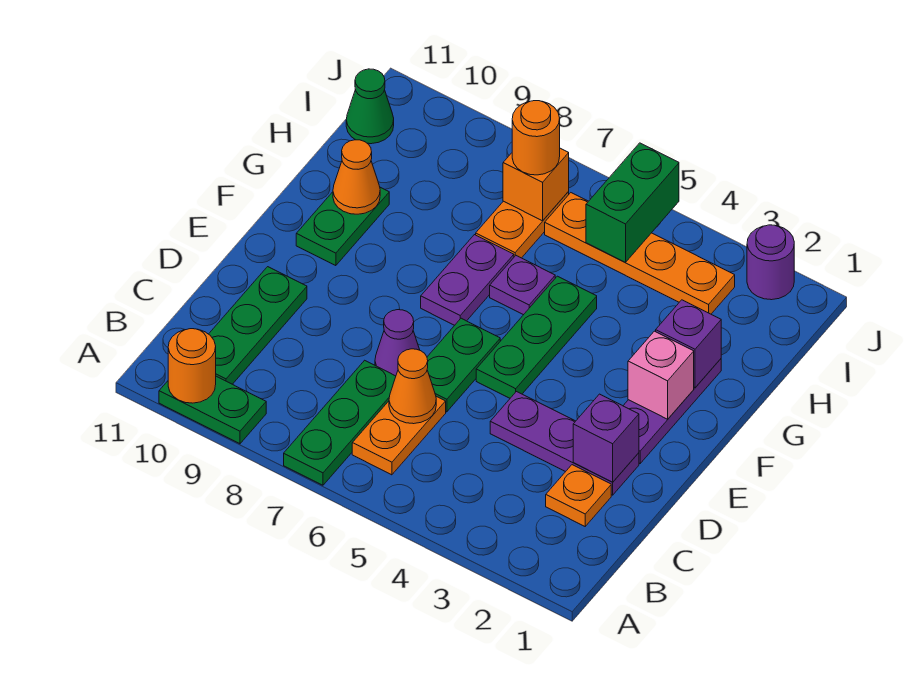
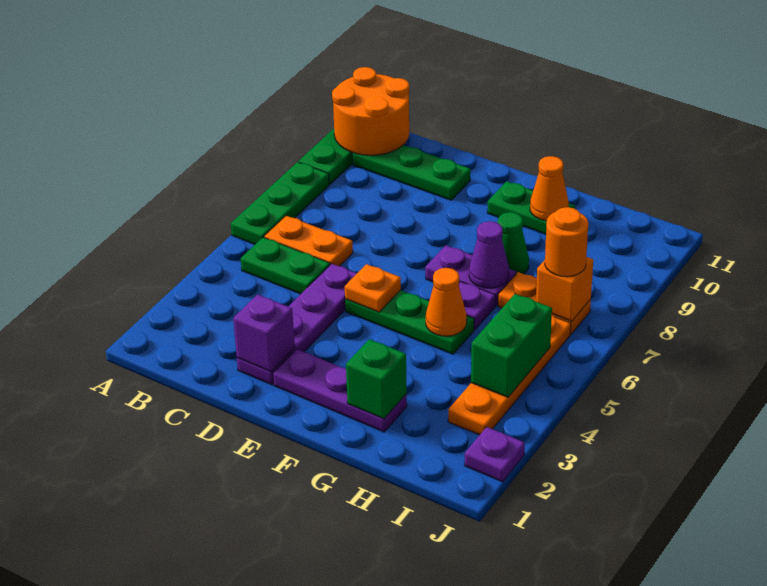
green 1x3 plate [284,360,396,485] -> green 1x3 plate turned to [231,162,329,244]
orange 1x1 round brick [168,329,216,403] -> orange 2x2 round brick [332,67,409,155]
orange 1x1 plate [546,465,611,526] -> orange 1x1 plate moved to [345,264,401,312]
orange 1x1 cone [389,349,436,424] -> orange 1x1 cone moved to [426,268,467,336]
purple 1x3 plate [490,392,639,495] -> purple 1x4 plate [237,264,357,385]
green 1x2 plate [427,318,500,412] -> green 1x2 plate moved to [241,237,330,294]
purple 1x1 cone [375,310,420,376] -> purple 1x1 cone moved to [469,221,509,288]
pink 1x1 brick [628,331,694,419] -> none
purple 1x1 brick [656,300,721,388] -> green 1x1 brick [346,339,407,419]
green 1x2 brick [586,143,679,262] -> green 1x2 brick turned to [471,294,552,397]
green 1x1 cone [346,69,394,144] -> green 1x1 cone moved to [498,212,529,274]
purple 1x1 round brick [747,225,794,300] -> purple 1x1 plate [465,427,525,482]

